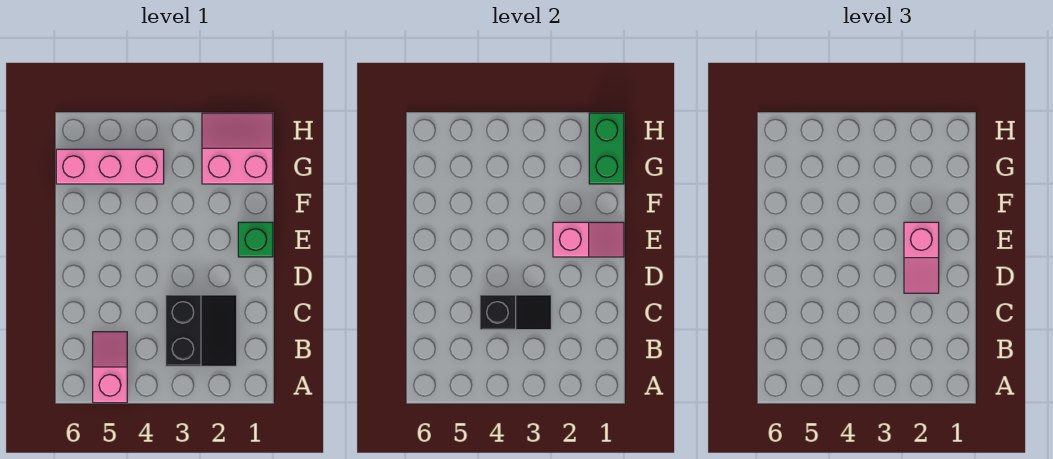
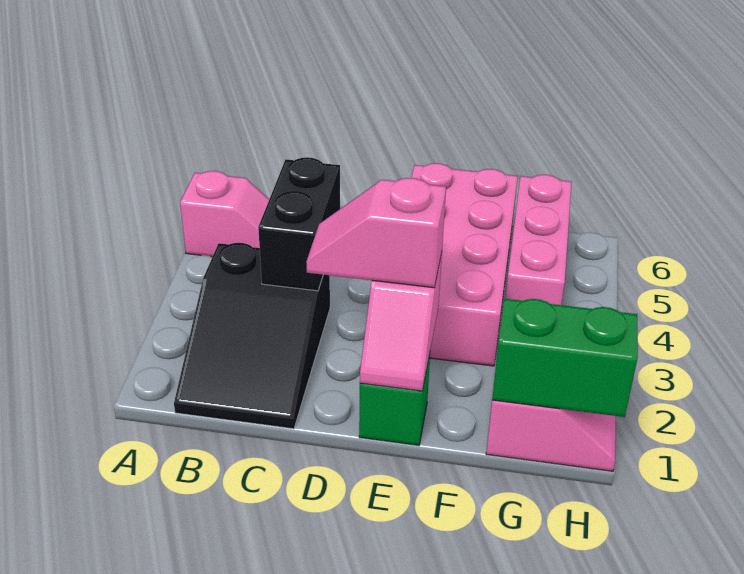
black 2x2 slope [166,295,237,366] -> black 2x3 slope [174,243,330,429]
black 1x2 slope [480,295,551,330] -> black 1x2 brick [258,157,340,291]
none -> pink 2x4 brick [411,163,518,366]

